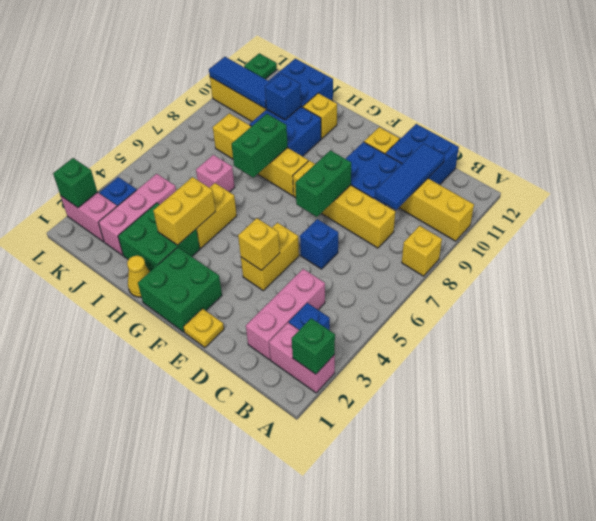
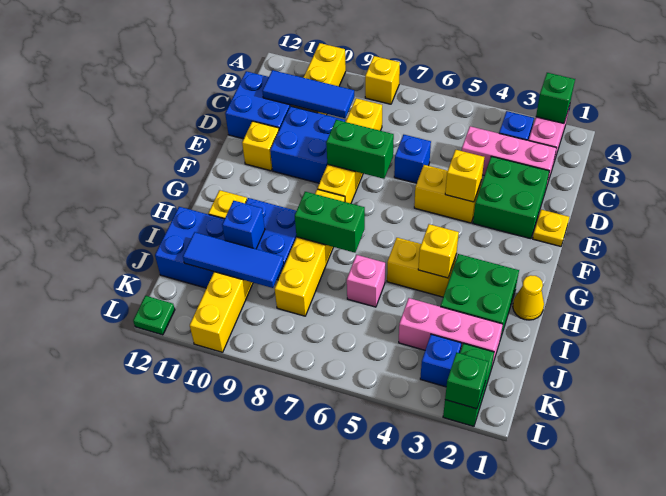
green 2x2 brick [138,247,222,332] -> green 2x2 brick moved to [473,156,549,239]
yellow 1x2 brick [153,177,216,245] -> yellow 1x1 brick [418,224,459,278]
blue 1x3 tile [209,57,270,109] -> blue 1x3 tile turned to [183,232,284,288]
pink 1x2 brick [61,192,117,242] -> green 1x2 brick [443,343,494,426]

